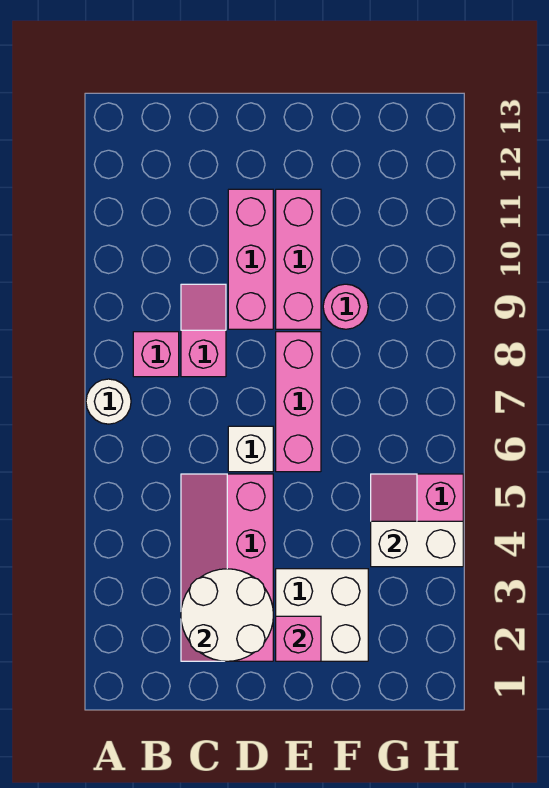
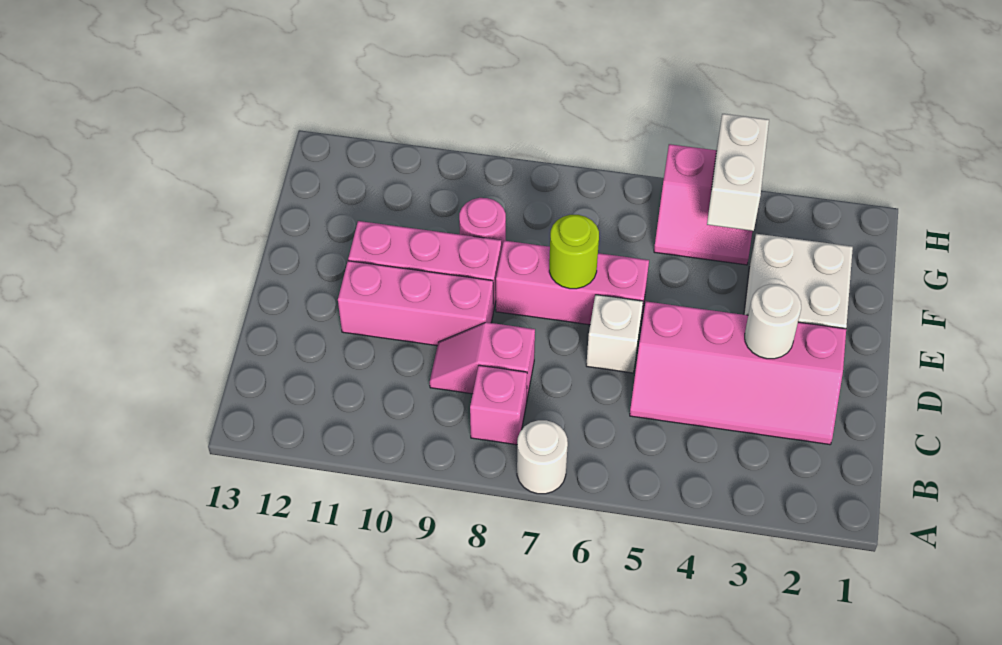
white 2x2 round brick [181,569,273,661] -> white 1x1 round brick [745,284,801,359]
pink 1x1 brick [276,616,321,661] -> none
none -> lime 1x1 round brick [549,215,599,289]

